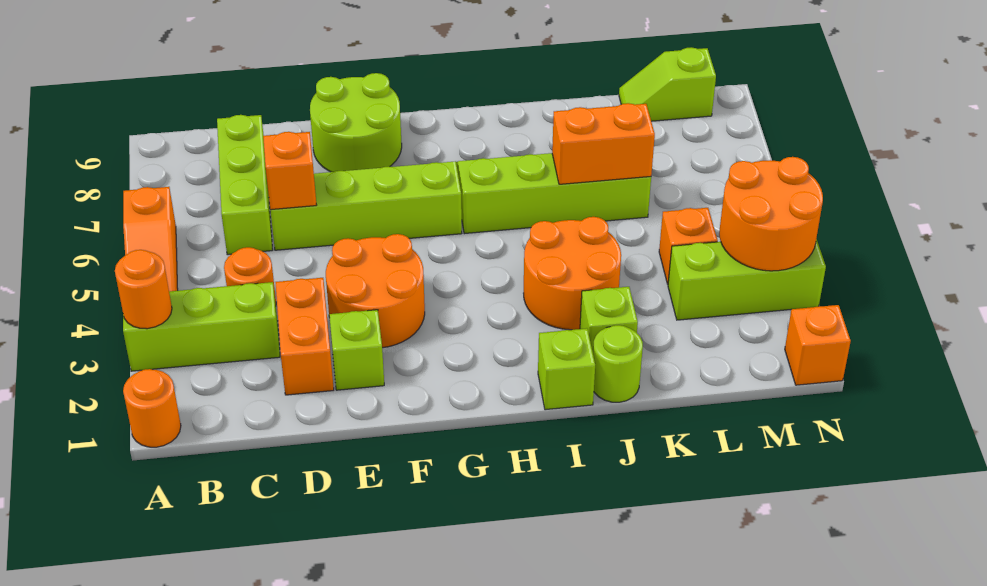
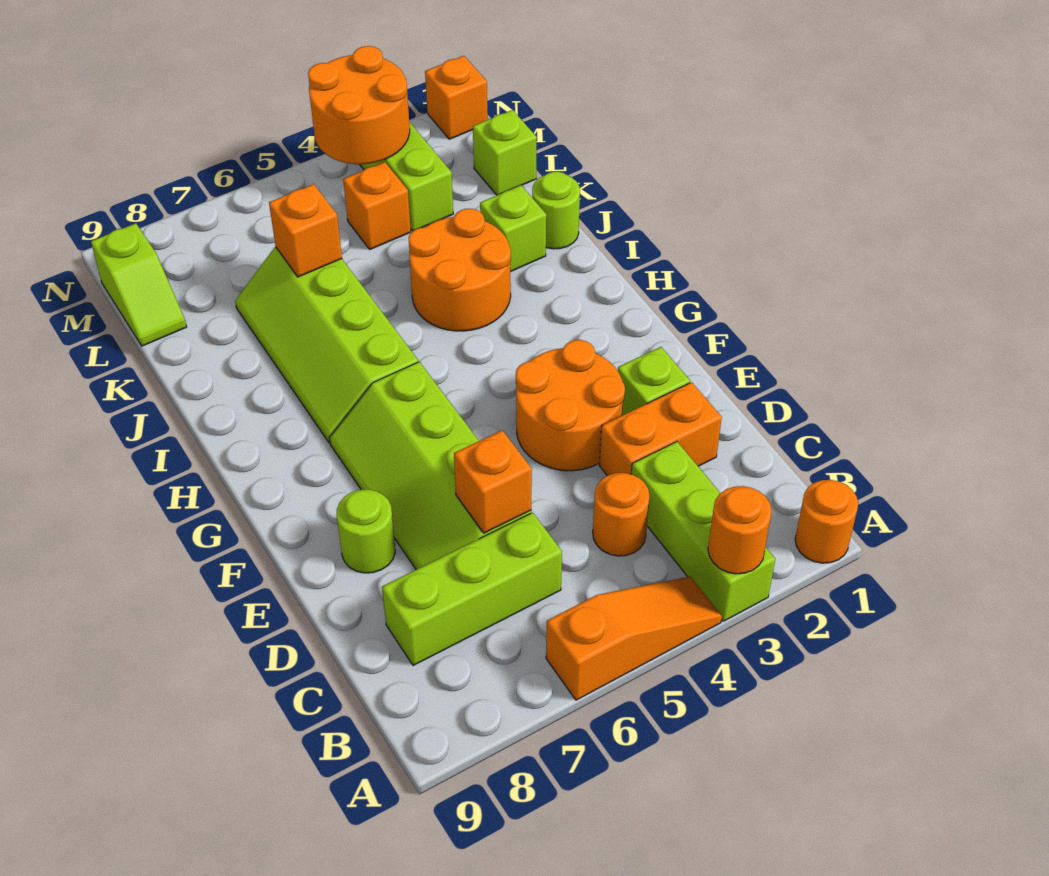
lime 2x2 round brick [310,73,402,172] -> lime 1x1 round brick [337,489,395,573]
lime 1x1 brick [538,328,595,410] -> lime 1x1 brick moved to [473,110,537,195]
orange 1x2 brick [552,103,655,184] -> orange 1x1 brick [269,184,342,277]

